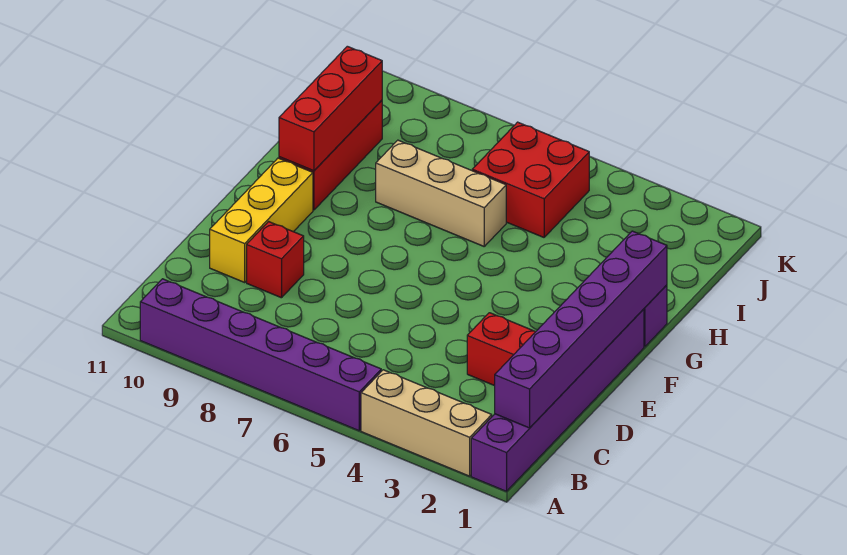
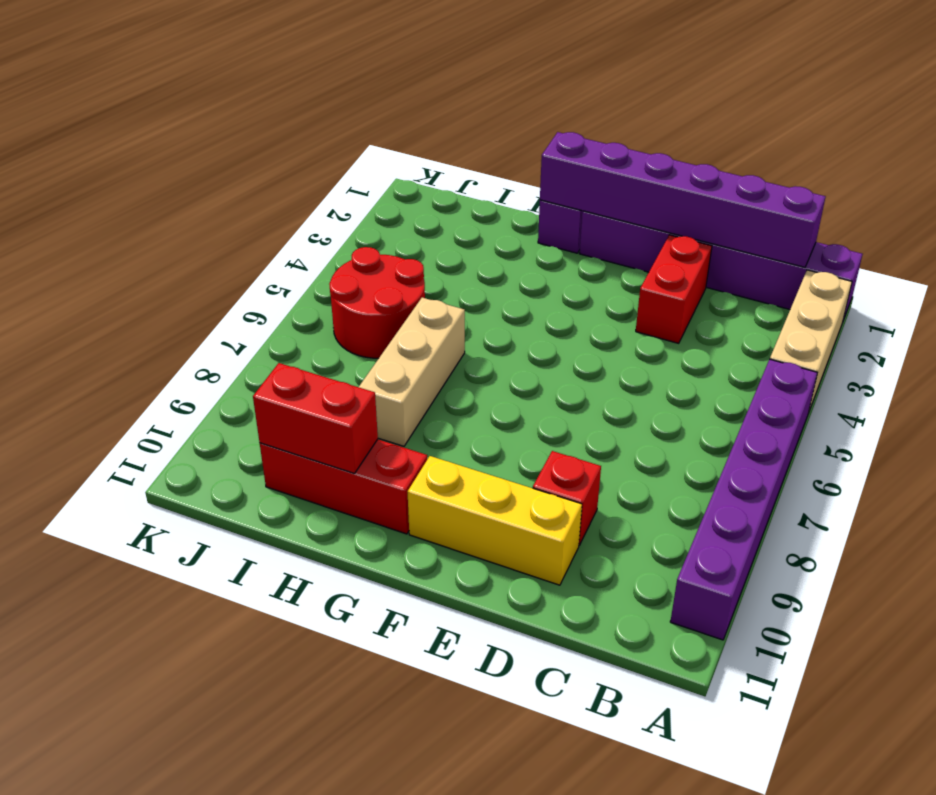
red 1x3 brick [279,46,382,171] -> red 1x2 brick [253,363,378,474]
red 2x2 brick [472,122,590,237] -> red 2x2 round brick [329,247,425,358]

